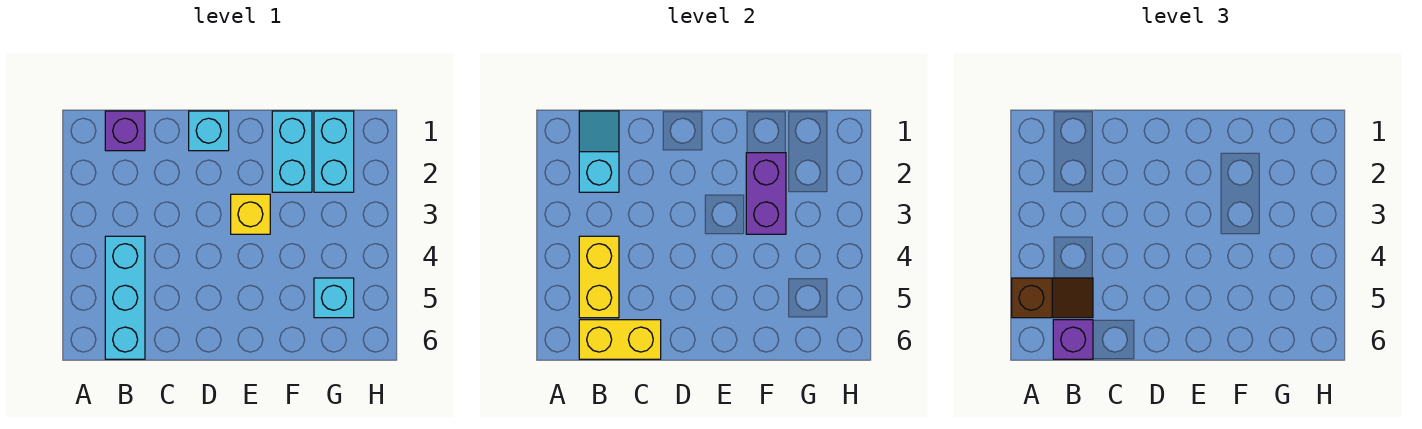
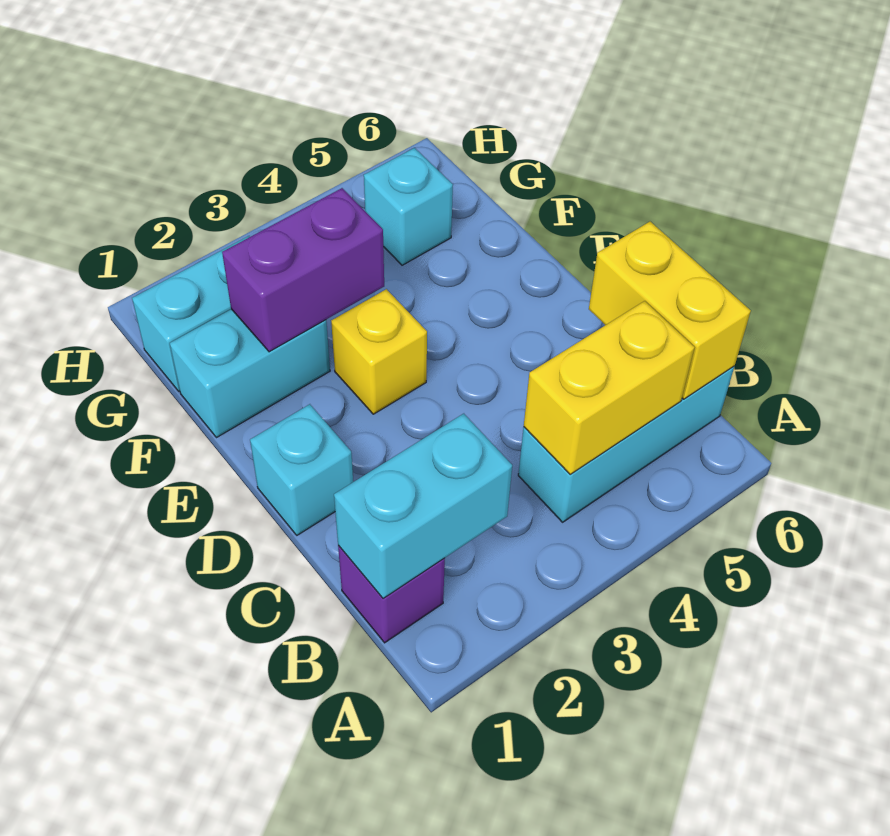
brown 1x2 slope [1012,278,1093,318] -> none
cyan 1x2 slope [579,111,619,192] -> cyan 1x2 brick [334,414,512,598]
purple 1x1 brick [1053,320,1093,359] -> none

